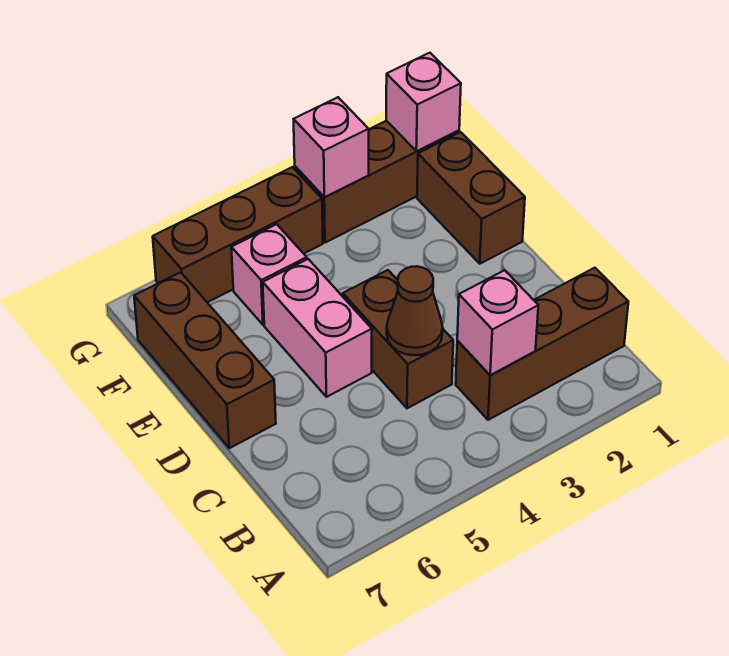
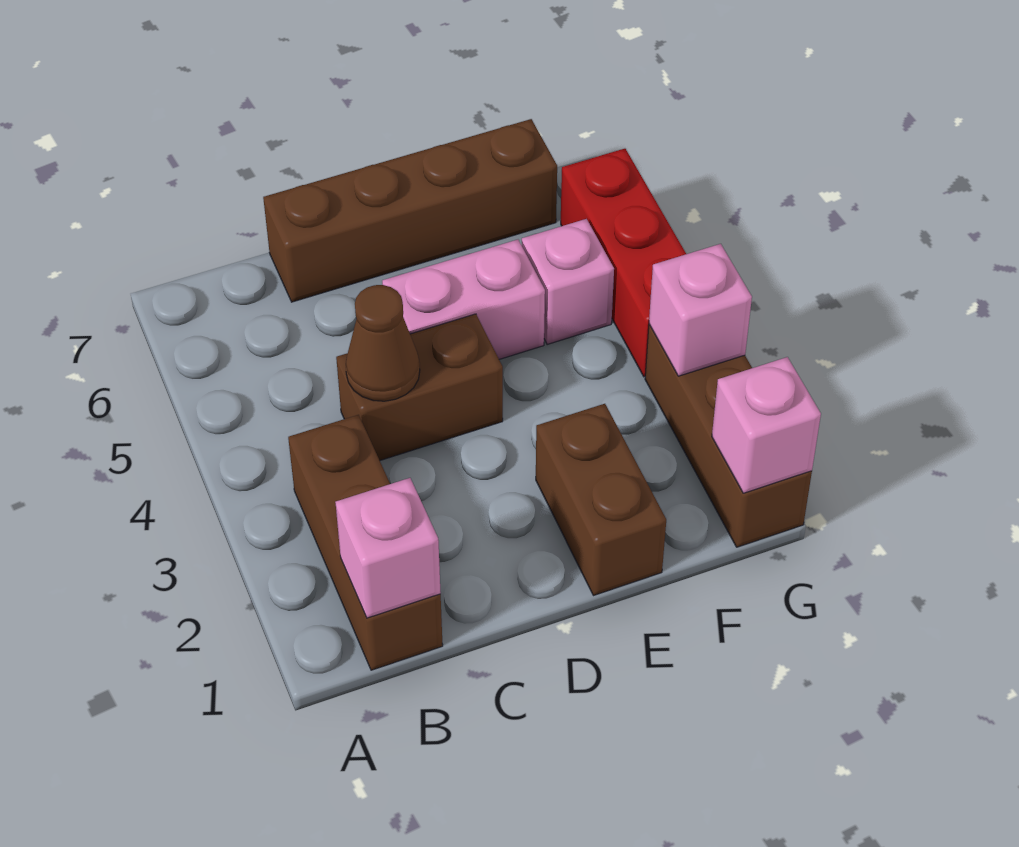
pink 1x1 brick [457,270,538,375] -> pink 1x1 brick moved to [335,478,441,618]
brown 1x3 brick [134,272,276,448] -> brown 1x4 brick [263,119,557,302]
brown 1x2 brick [417,132,525,264] -> brown 1x2 brick turned to [536,404,666,596]
brown 1x3 brick [153,167,323,302] -> red 1x3 brick [561,149,686,377]

